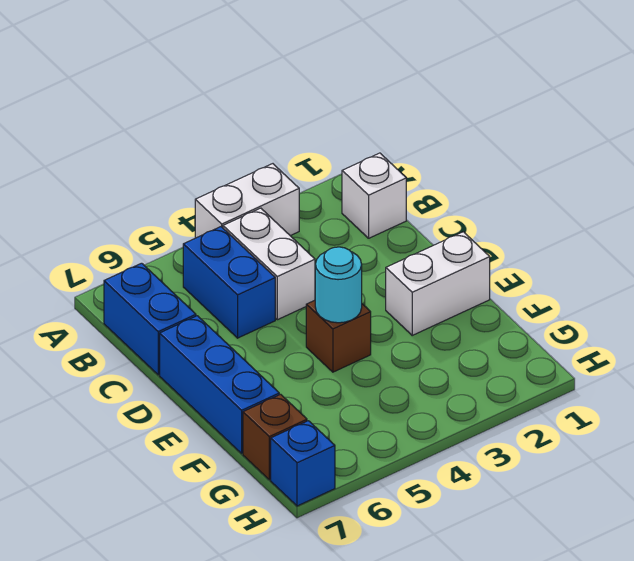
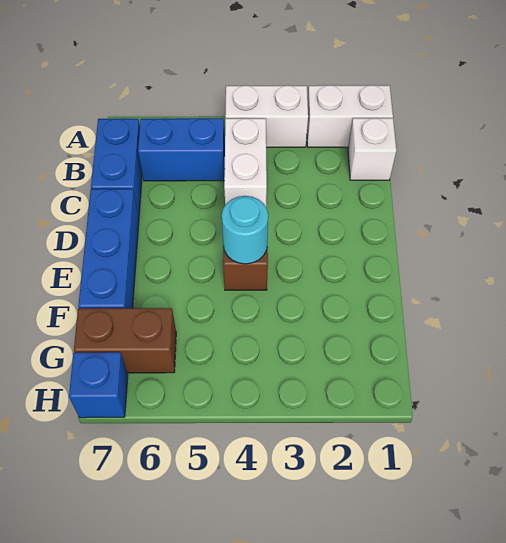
blue 1x2 brick [183,227,275,338] -> blue 1x2 brick turned to [138,118,225,181]
white 1x2 brick [386,232,490,335] -> white 1x2 brick moved to [307,85,393,147]
brown 1x1 brick [243,394,307,480] -> brown 1x2 brick [74,308,176,373]

